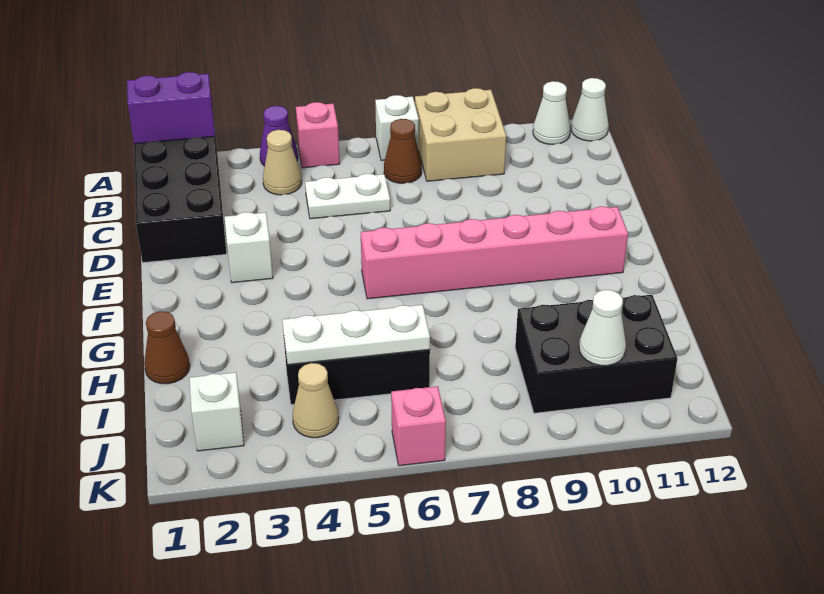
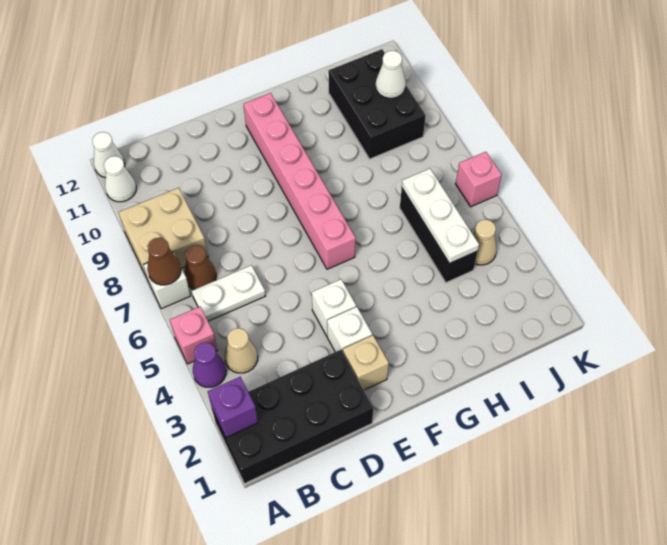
purple 1x2 brick [127,72,215,144] -> purple 1x1 brick [208,377,258,437]
white 1x2 plate [305,174,390,219] -> white 1x2 plate turned to [192,265,265,321]
none -> tan 1x1 brick [343,335,389,390]
brown 1x1 cone [144,311,190,384] -> brown 1x1 cone moved to [147,238,181,285]
white 1x1 brick [189,372,244,451] -> white 1x1 brick moved to [312,279,356,336]

